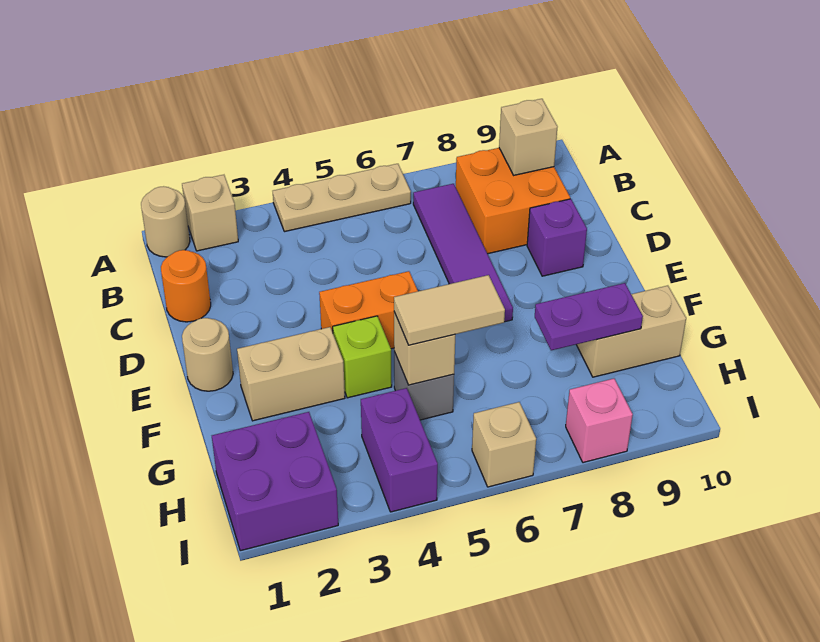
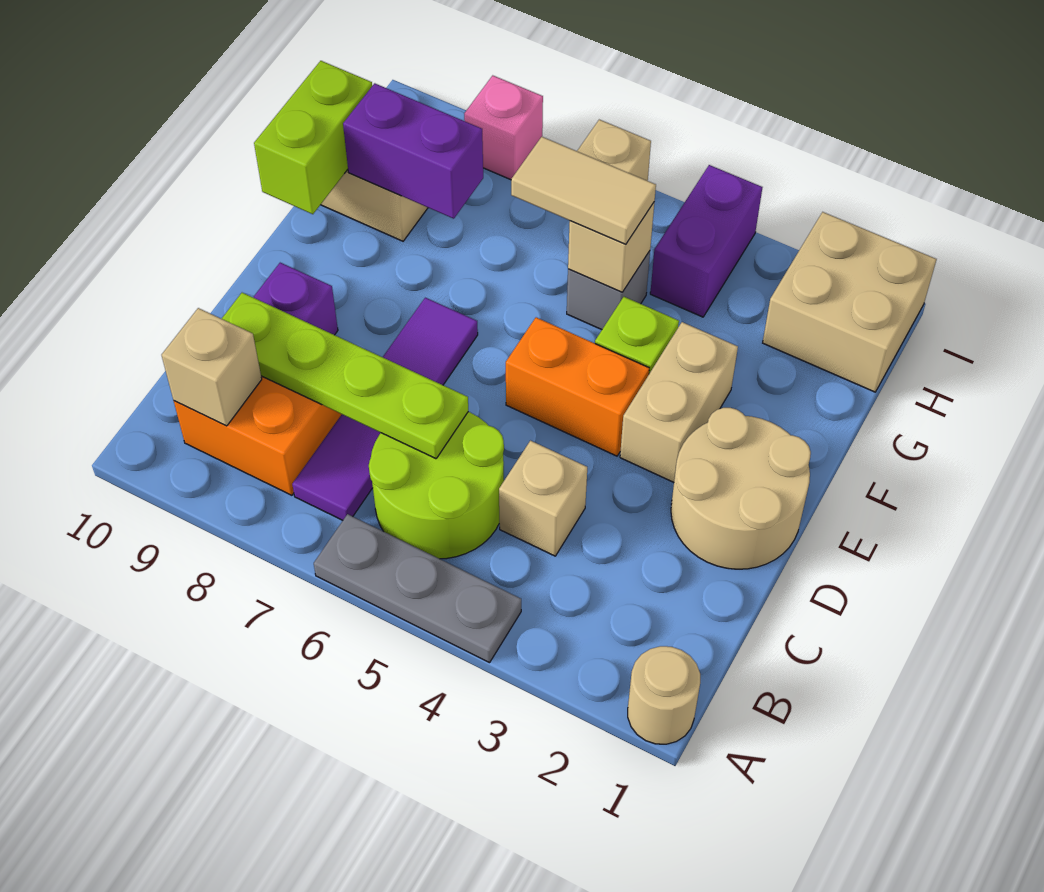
tan 1x1 brick [182,175,238,251] -> tan 1x1 brick moved to [499,441,587,556]
tan 1x3 plate [273,164,411,232] -> grey 1x3 plate [314,514,521,663]
none -> lime 2x2 round brick [369,412,504,559]
orange 1x1 round brick [161,250,211,322] -> none
none -> lime 1x4 plate [222,293,468,459]
tan 1x1 round brick [182,318,233,391] -> tan 2x2 round brick [671,408,811,569]
tan 1x2 brick [237,327,345,421] -> tan 1x2 brick turned to [620,322,738,482]
none -> lime 1x2 brick [254,61,372,214]
purple 1x2 plate [535,283,643,350] -> purple 1x2 brick [343,83,483,219]
purple 2x2 brick [212,412,338,551] -> tan 2x2 brick [763,212,937,392]

